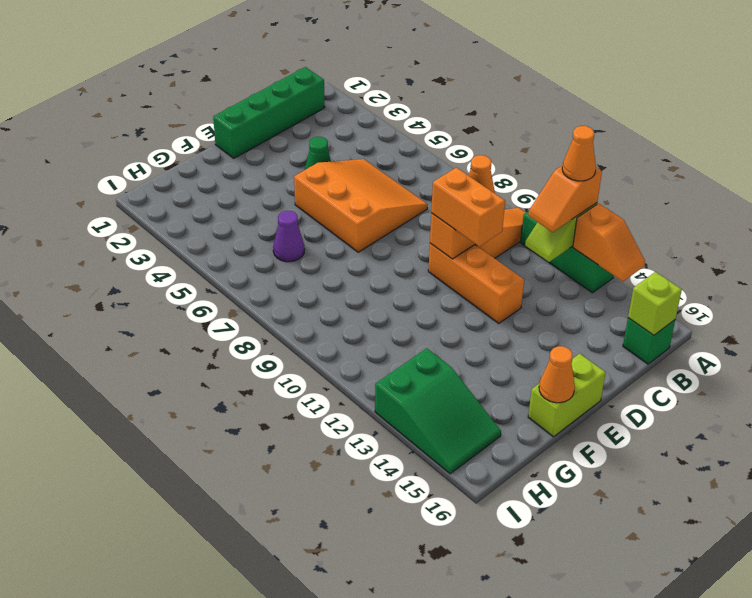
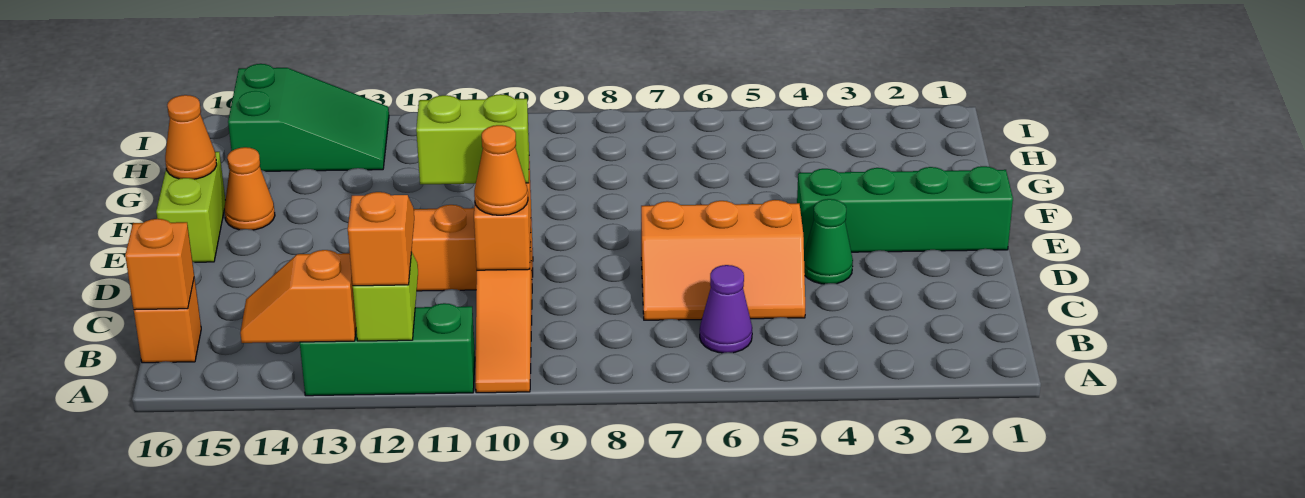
orange 1x1 cone [562,126,596,181] -> orange 1x1 cone moved to [224,147,275,230]
green 1x4 brick [213,67,325,158] -> green 1x4 brick turned to [797,166,1013,252]
green 1x1 brick [623,318,675,364] -> orange 1x1 brick [134,278,201,363]
lime 1x1 brick [628,272,682,335] -> orange 1x1 brick [125,219,194,310]
orange 3x3 slope [294,159,428,252] -> orange 2x3 slope [641,200,805,320]
orange 1x2 brick [431,168,505,246] -> lime 1x2 brick [416,94,529,184]
purple 1x1 cone [273,211,305,262] -> purple 1x1 cone moved to [700,265,752,353]
green 2x3 slope [375,348,501,474] -> green 2x3 slope turned to [228,64,389,171]

